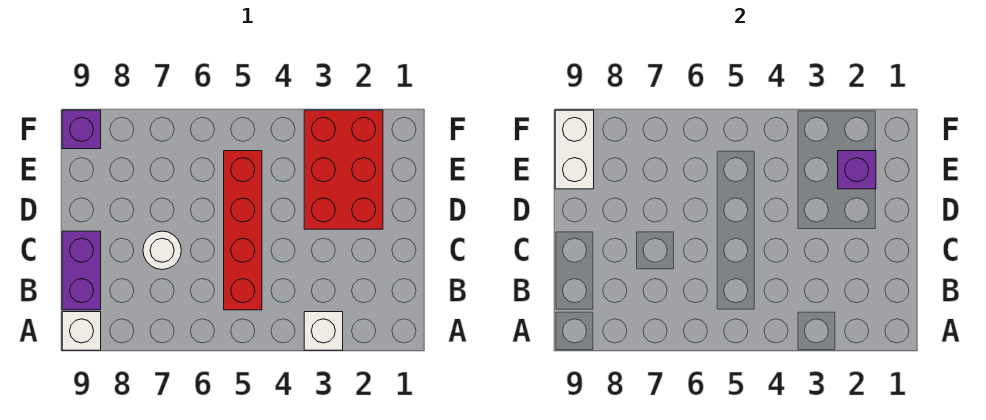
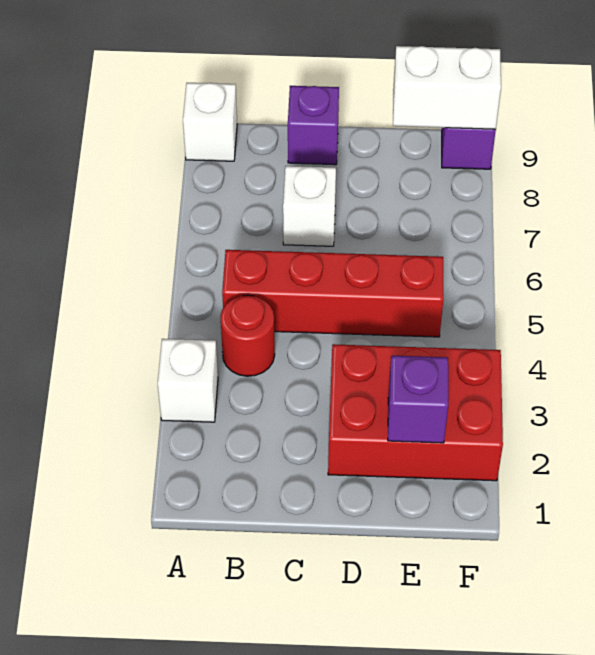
none -> red 1x1 round brick [220,295,275,376]
purple 1x2 brick [62,231,101,310] -> purple 1x1 brick [288,86,339,165]
white 1x1 round brick [143,231,181,270] -> white 1x1 brick [283,166,336,246]

